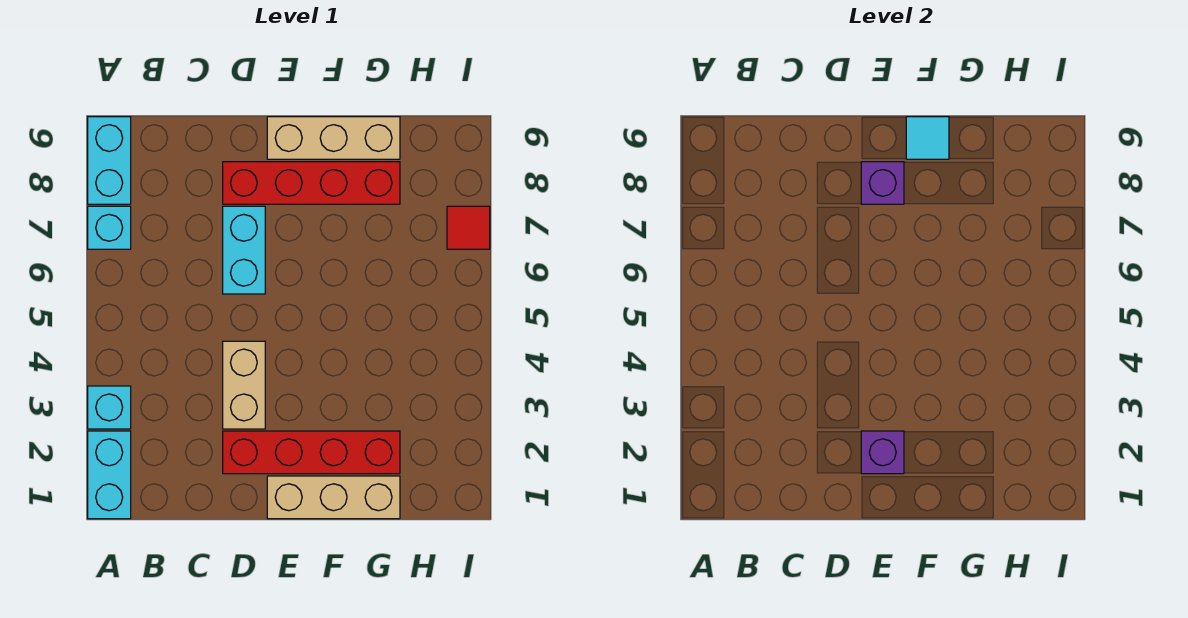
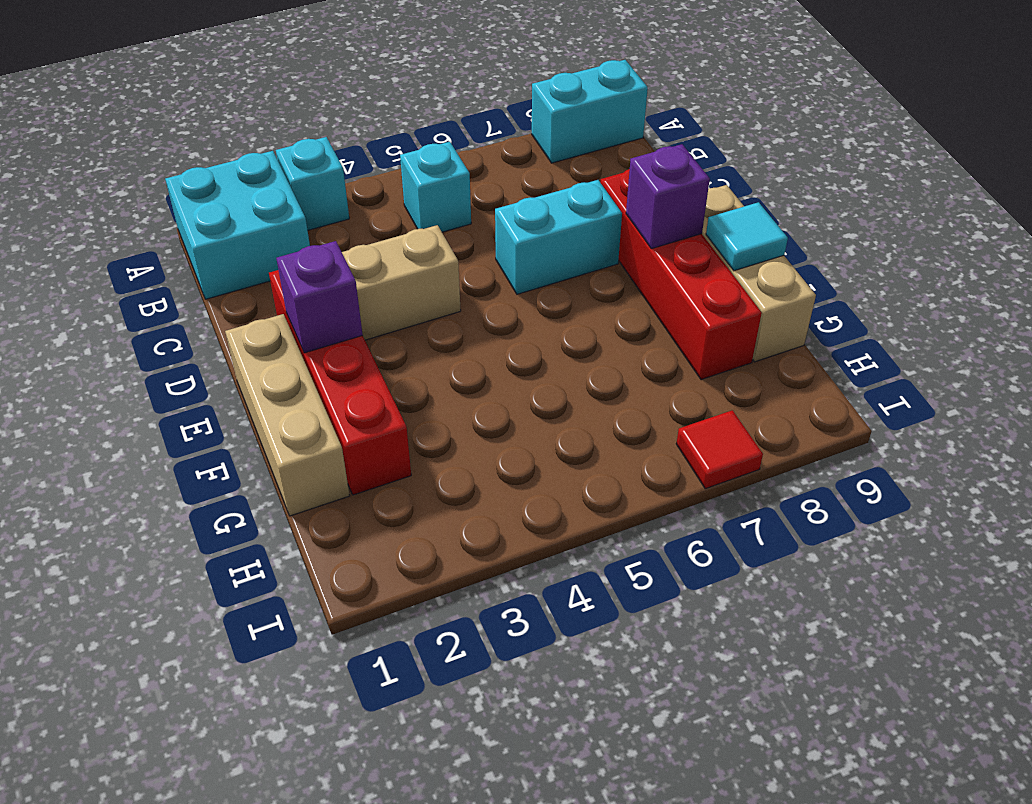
cyan 1x2 brick [88,431,131,519] -> cyan 2x2 brick [165,151,310,299]
cyan 1x1 brick [88,206,131,249] -> cyan 1x1 brick moved to [400,142,471,232]

